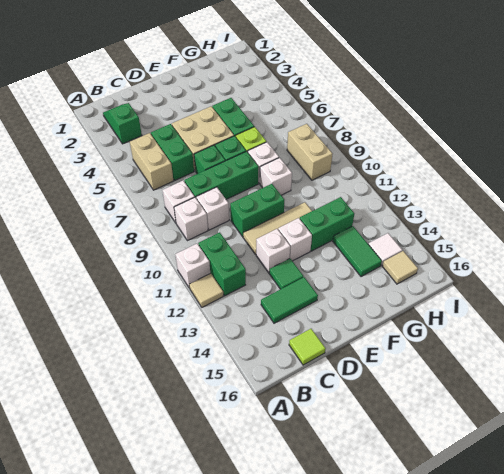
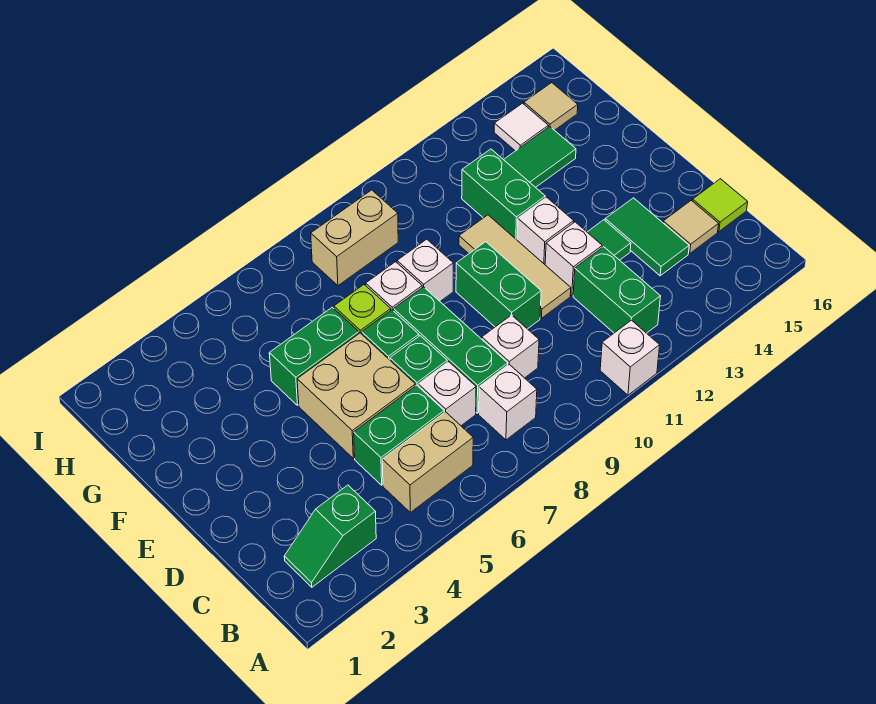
tan 1x1 tile [189,273,223,307] -> tan 1x1 tile moved to [663,200,719,253]
white 1x1 brick [174,197,208,241] -> white 1x1 brick moved to [418,362,476,426]
green 1x2 brick [198,232,246,296] -> green 1x2 brick turned to [573,247,660,333]

